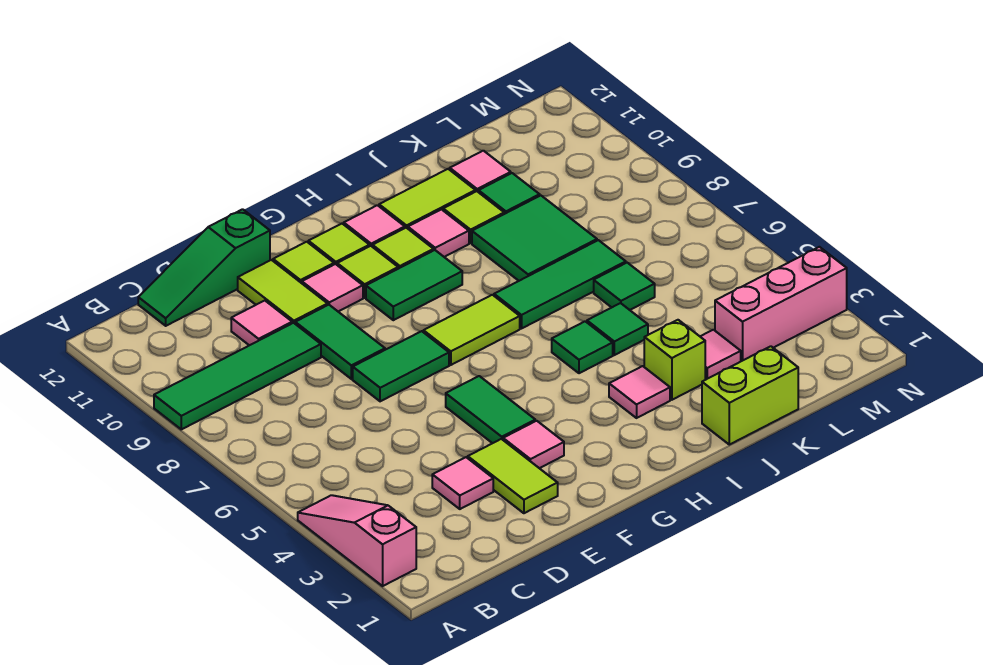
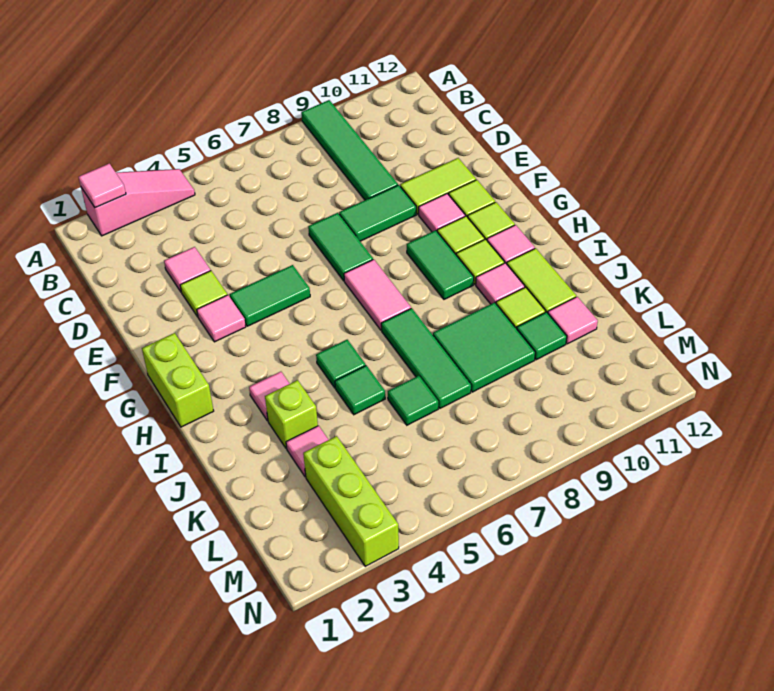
green 1x3 slope [138,209,270,326] -> none
pink 1x1 tile [231,301,292,345] -> pink 1x1 tile moved to [79,164,126,208]
lime 1x2 tile [468,439,558,513] -> lime 1x1 tile [180,271,227,317]
lime 1x2 tile [423,295,520,365] -> pink 1x2 tile [344,259,411,330]
lime 1x2 brick [702,346,798,445] -> lime 1x2 brick moved to [142,333,214,427]
pink 1x3 brick [715,247,847,361] -> lime 1x3 brick [303,436,399,566]

